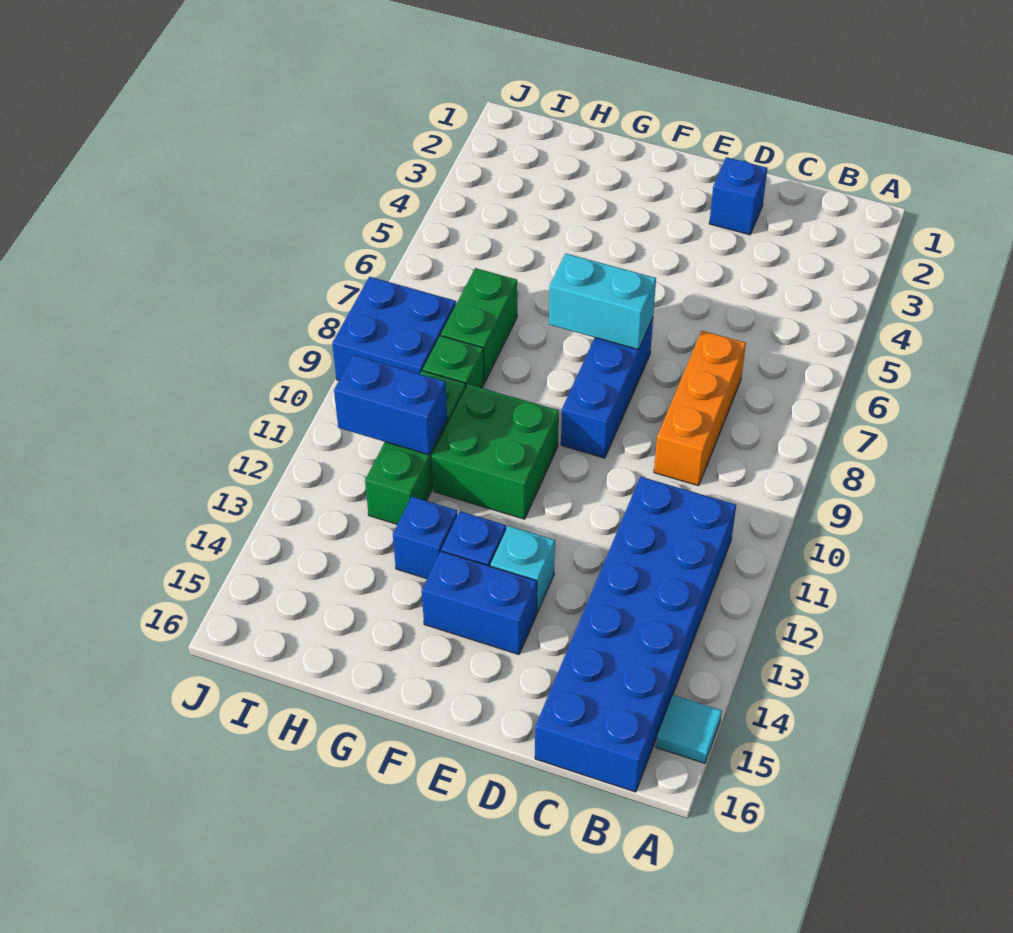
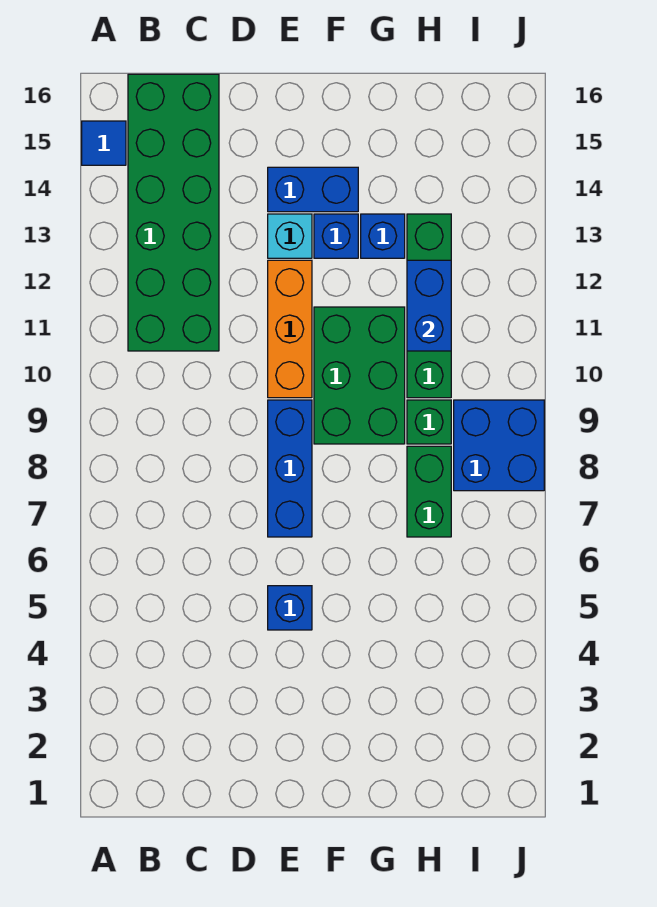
cyan 1x1 tile [656,695,722,763] -> blue 1x1 tile [82,121,126,165]
blue 2x6 brick [535,477,736,792] -> green 2x6 brick [128,74,219,351]
orange 1x3 brick [654,331,746,486] -> orange 1x3 brick moved to [268,260,312,398]
blue 1x1 brick [709,157,767,235] -> blue 1x1 brick moved to [268,586,312,630]
cyan 1x2 brick [549,253,656,350] -> none
green 2x2 brick [432,384,559,519] -> green 2x3 brick [314,307,405,444]
green 1x3 brick [365,371,466,524] -> green 1x4 brick [407,214,451,398]
blue 1x2 brick [334,355,447,455] -> blue 1x2 brick turned to [407,260,451,351]

